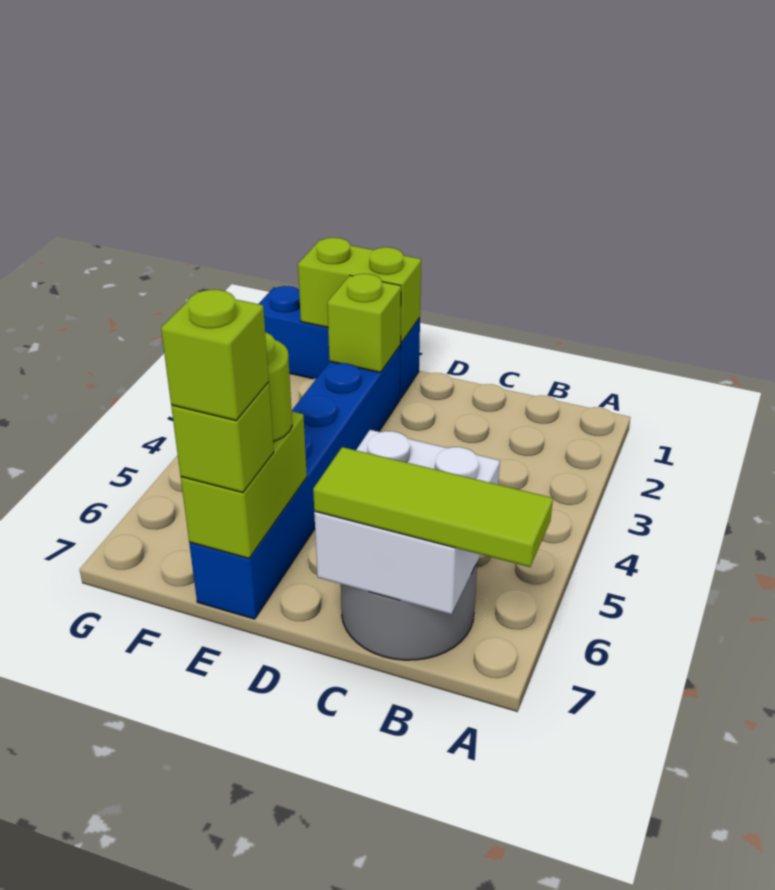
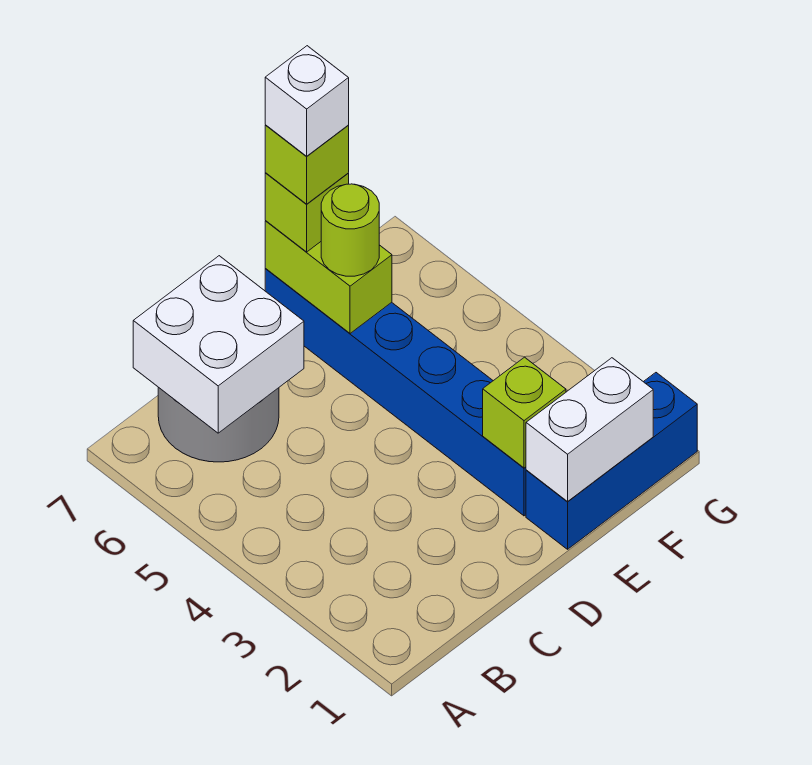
lime 1x3 tile [313,447,553,567] -> none
lime 1x2 brick [298,238,421,343] -> white 1x2 brick [526,358,653,501]
none -> white 1x1 brick [265,46,349,156]

